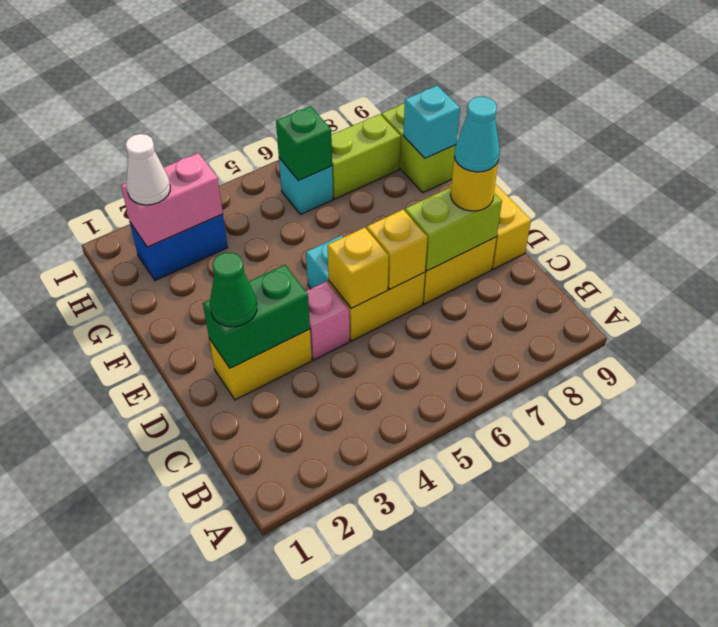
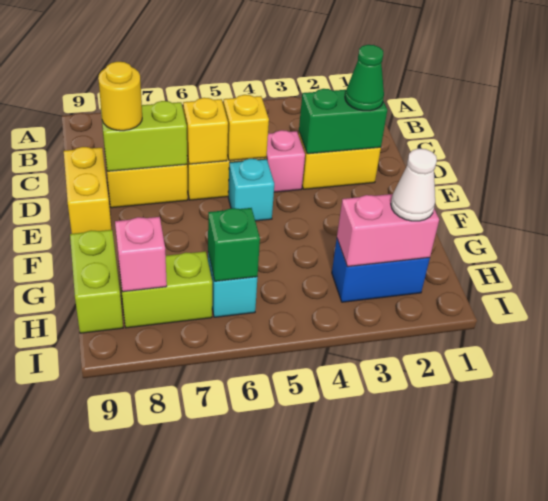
cyan 1x1 cone [454,97,500,172] -> none
cyan 1x1 brick [403,85,460,158] -> none
none -> pink 1x1 brick [115,217,167,292]

